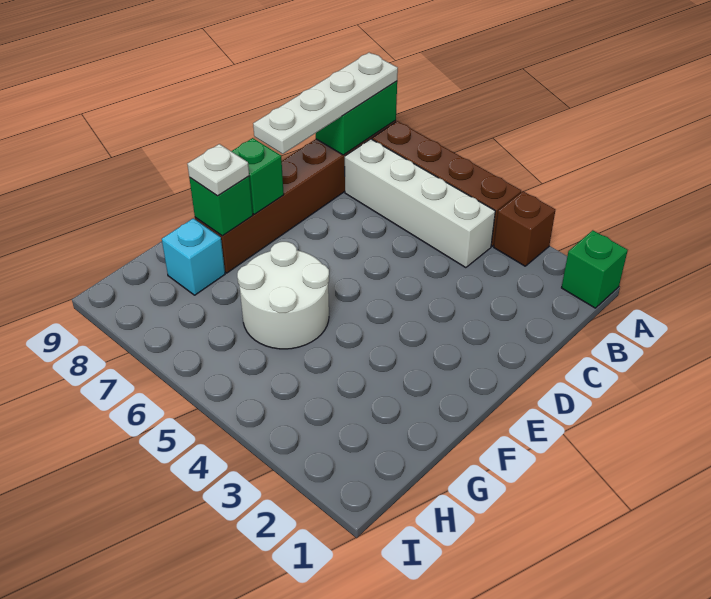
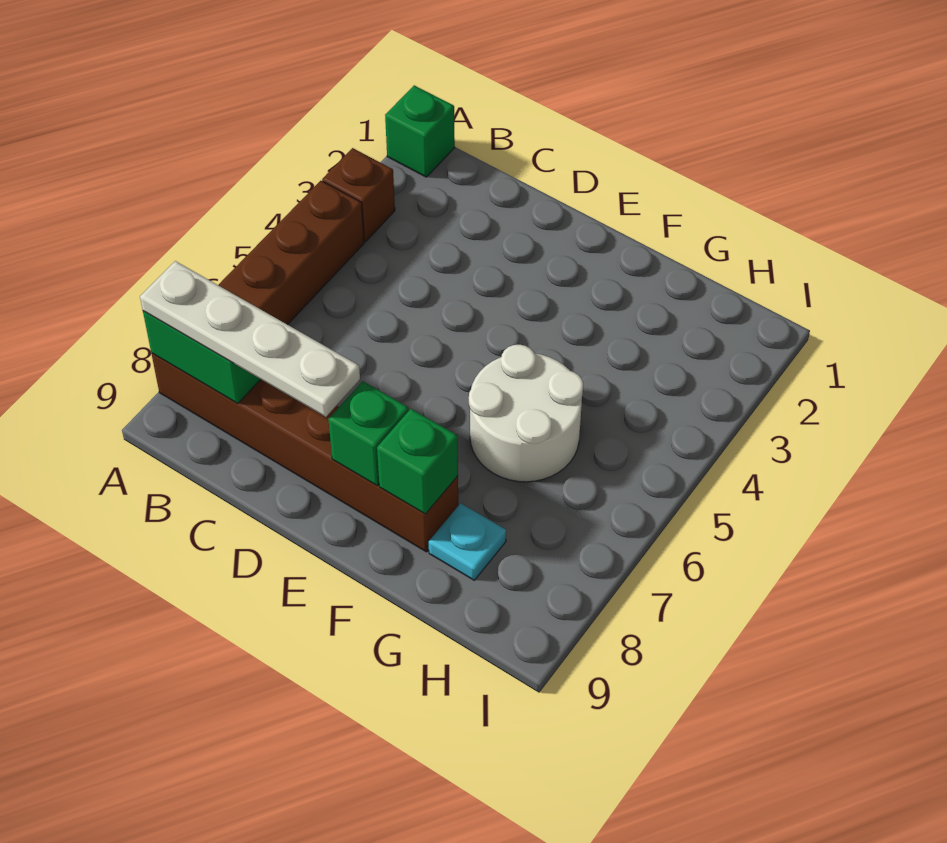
white 1x4 brick [345,139,495,268] -> none
white 1x1 plate [187,144,249,196] -> none
cyan 1x1 brick [162,218,225,295] -> cyan 1x1 plate [429,503,506,580]

